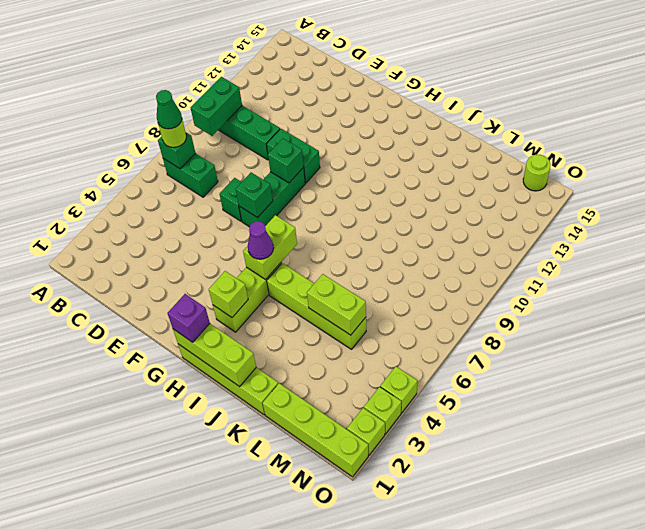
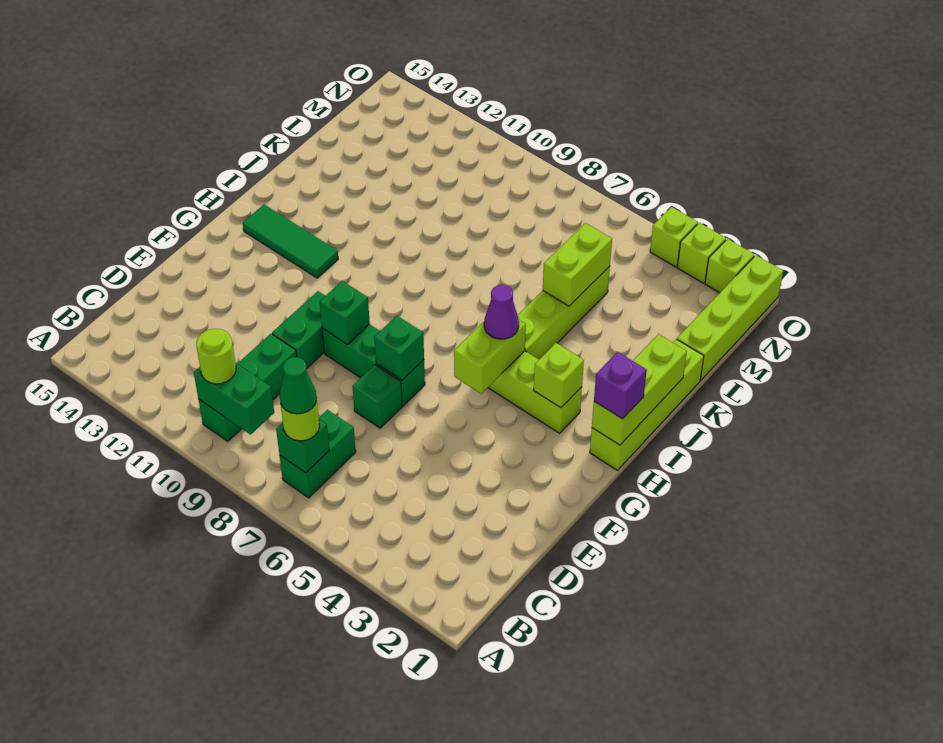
lime 1x2 brick [243,215,297,280] -> lime 1x2 brick turned to [454,320,526,394]
none -> green 1x3 tile [243,205,338,278]
lime 1x1 round brick [523,155,551,191] -> lime 1x1 round brick moved to [196,329,236,384]

